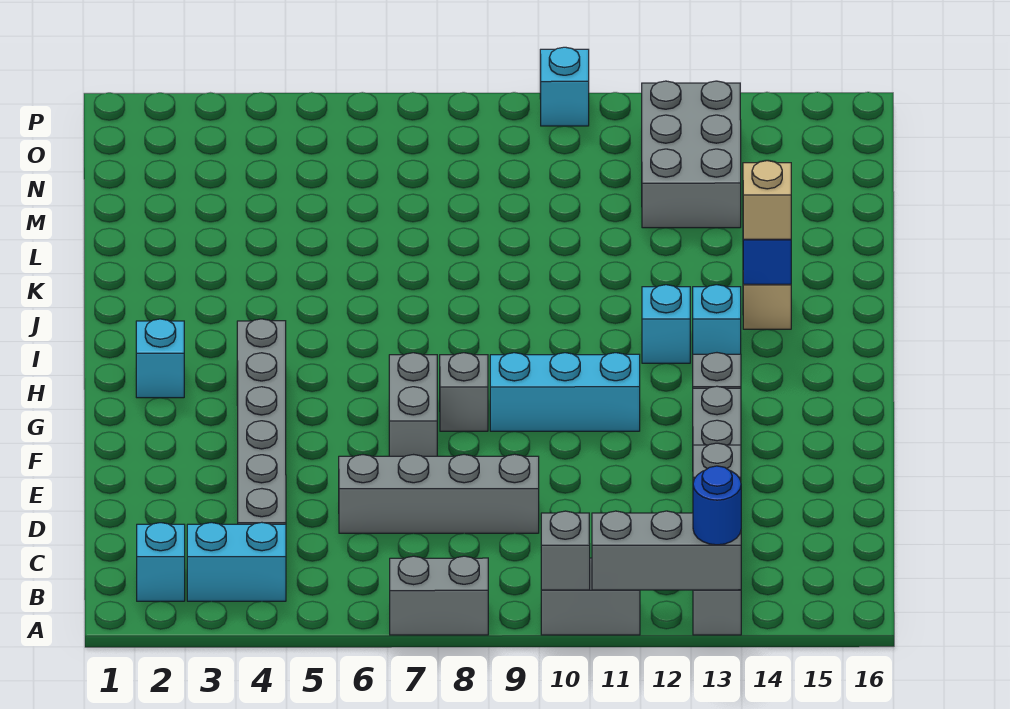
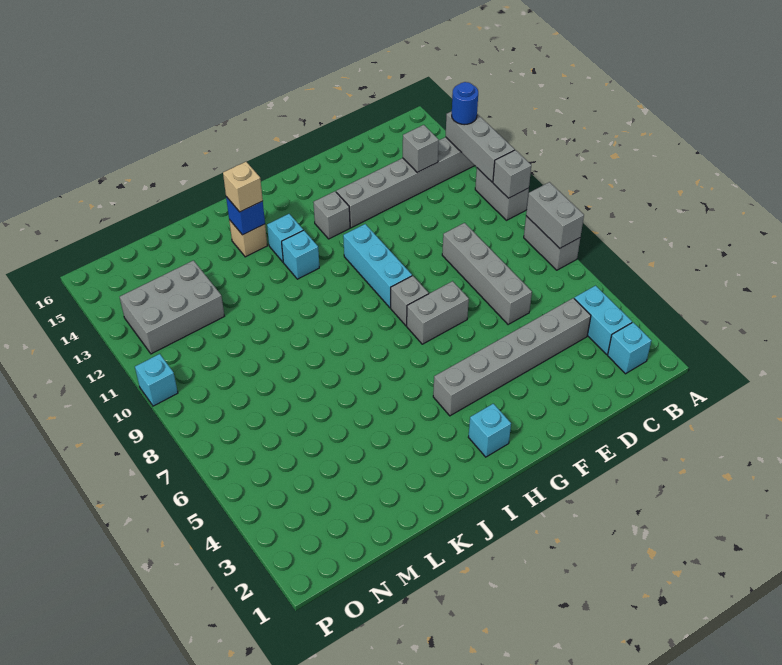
none -> grey 1x2 brick [526,182,584,249]

